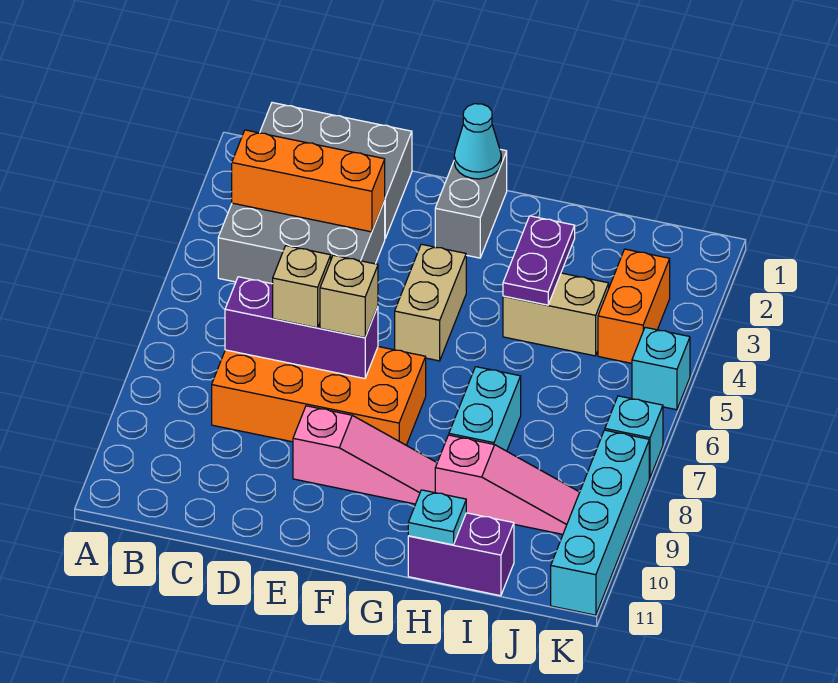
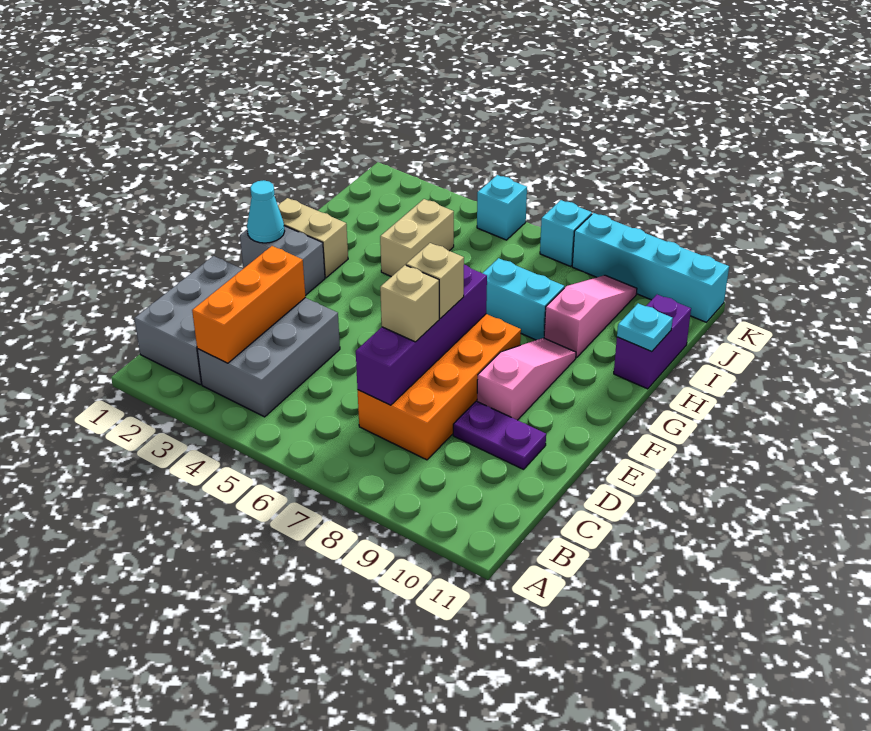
purple 1x3 brick [225,277,378,379] -> purple 1x4 brick [356,265,487,405]
tan 1x2 brick [395,244,466,361] -> tan 1x2 brick moved to [278,198,348,278]
purple 1x2 plate [503,216,575,305] -> purple 1x2 plate moved to [453,401,546,469]
orange 1x2 brick [598,249,670,363] -> none

